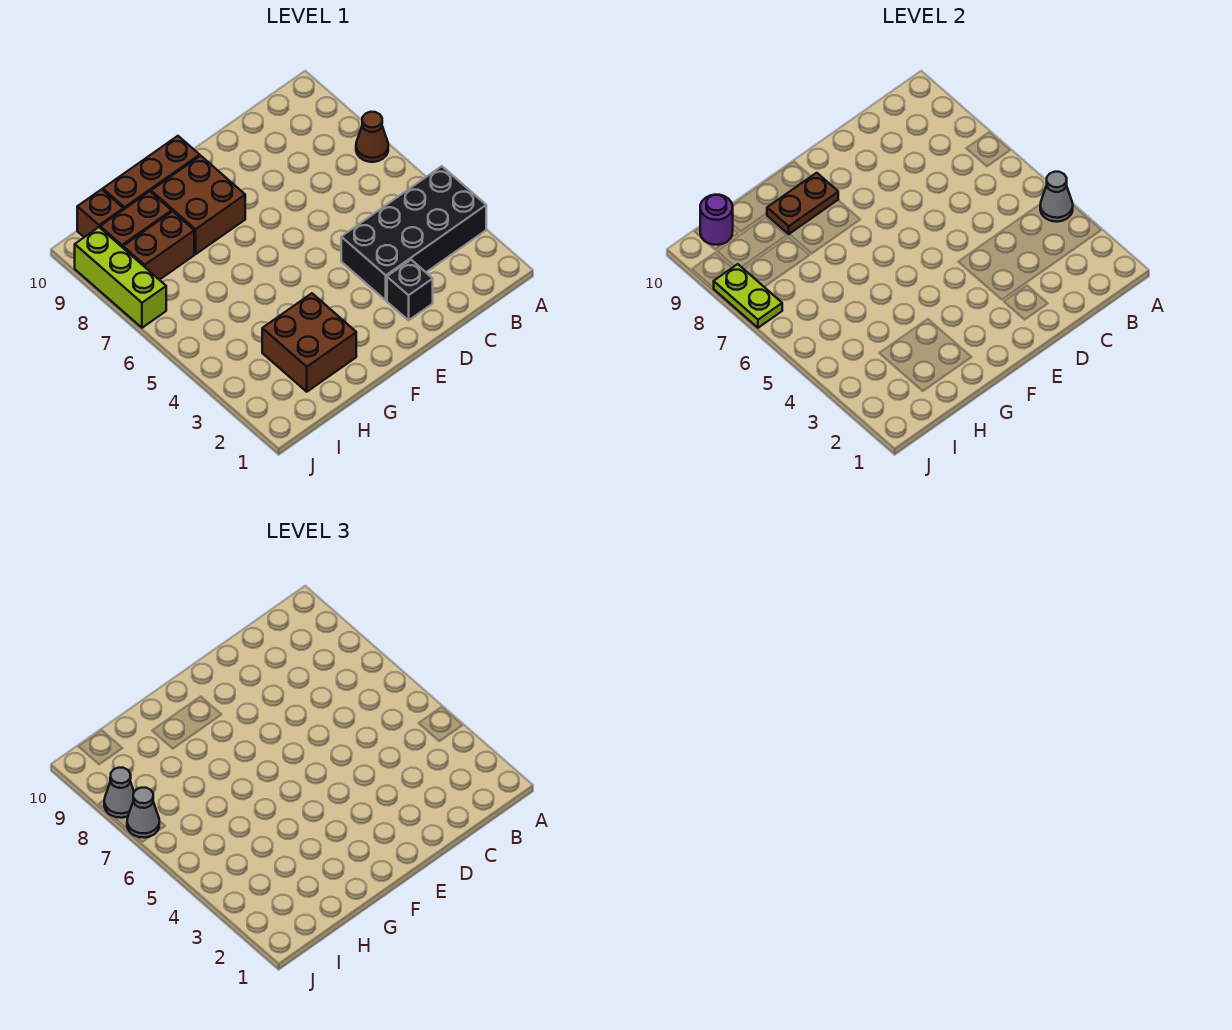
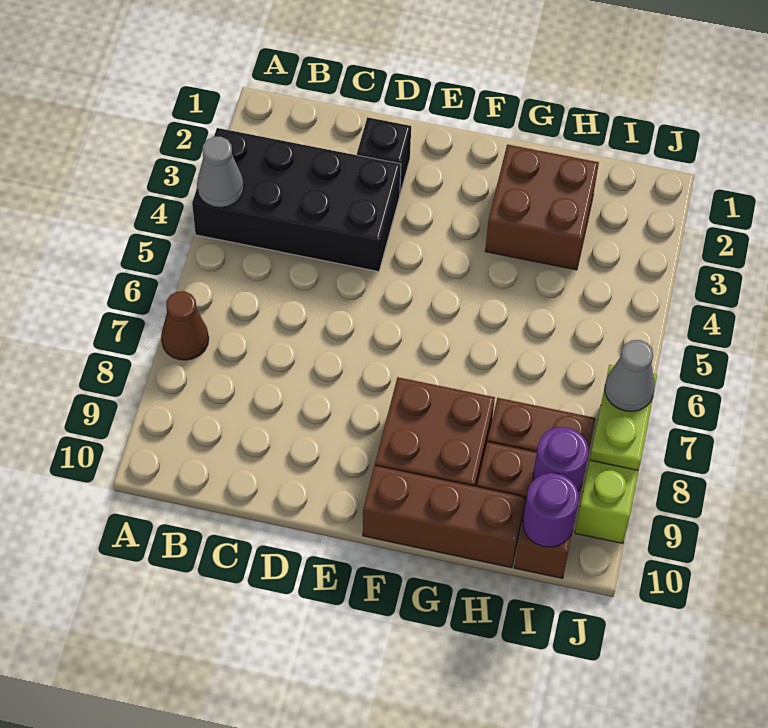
brown 1x2 plate [767,173,838,234] -> none
none -> purple 1x1 round brick [533,427,588,491]
grey 1x1 cone [104,768,134,818] -> none

